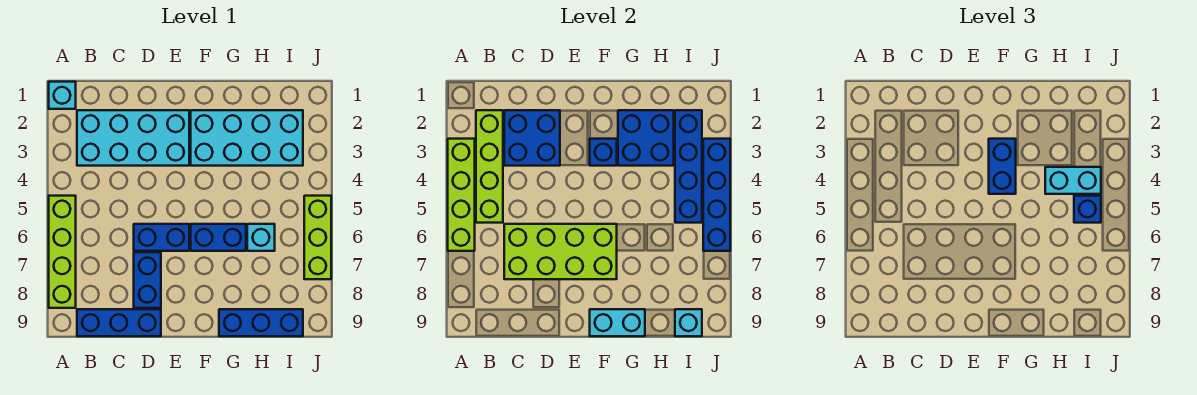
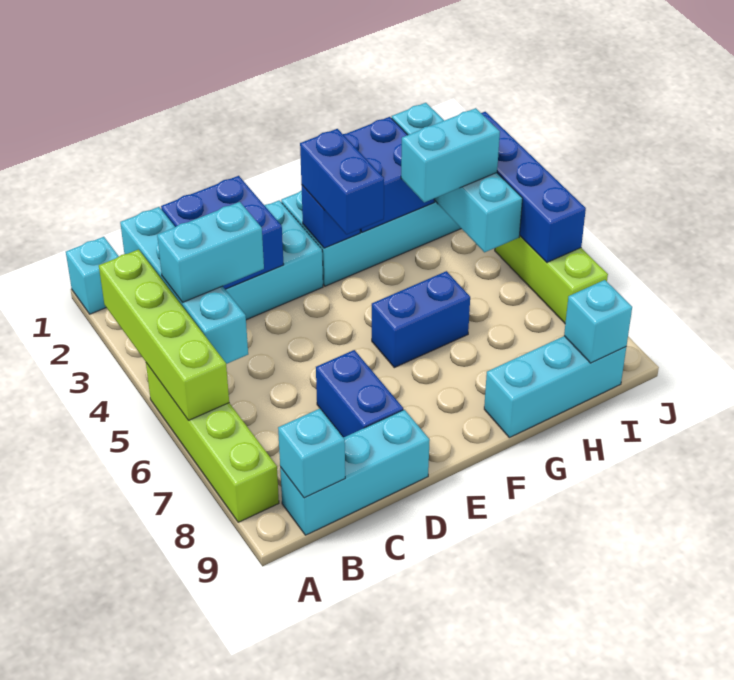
lime 1x4 brick [476,110,503,223] -> cyan 1x4 brick [120,207,248,364]
blue 1x3 brick [77,309,161,336] -> cyan 1x3 brick [280,410,430,535]
lime 2x4 brick [504,224,617,279] -> none
blue 1x2 brick [134,224,189,251] -> none
cyan 1x2 brick [590,309,645,336] -> cyan 1x2 brick moved to [157,202,264,302]
blue 1x3 brick [219,309,303,336] -> cyan 1x3 brick [484,336,626,438]
cyan 1x1 brick [247,224,275,251] -> cyan 1x1 brick moved to [278,409,345,498]
blue 1x4 brick [675,110,702,223] -> cyan 1x4 brick [392,103,523,252]
blue 1x1 brick [1074,196,1101,223] -> none

